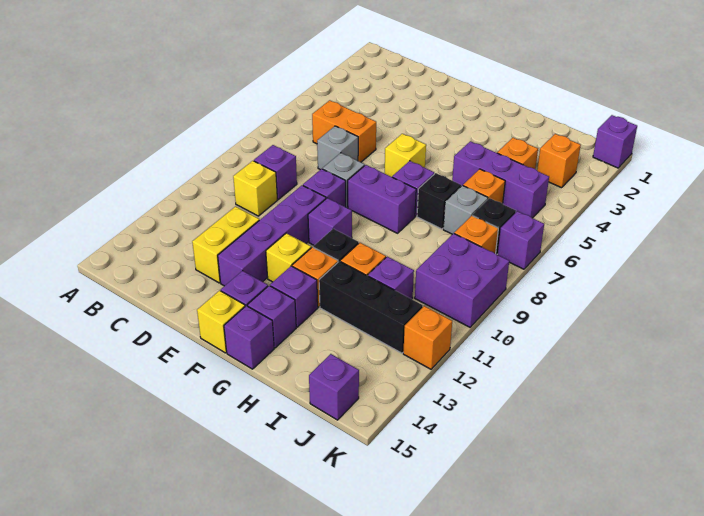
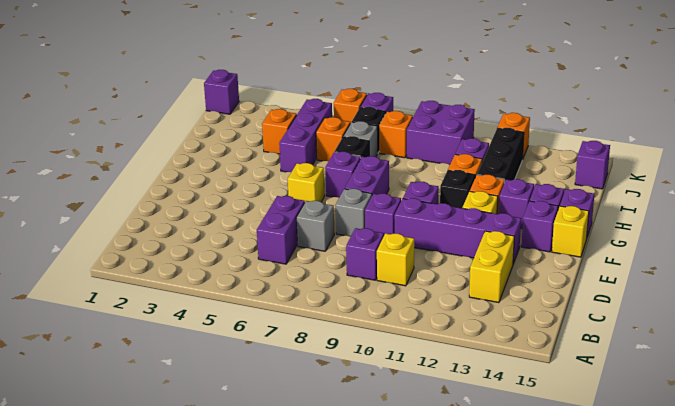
orange 1x2 brick [312,100,376,162] -> purple 1x2 brick [257,196,305,264]
yellow 1x2 brick [192,207,259,283] -> yellow 1x2 brick turned to [469,231,514,303]
orange 1x1 brick [537,134,581,188] -> orange 1x1 brick moved to [334,89,367,123]

